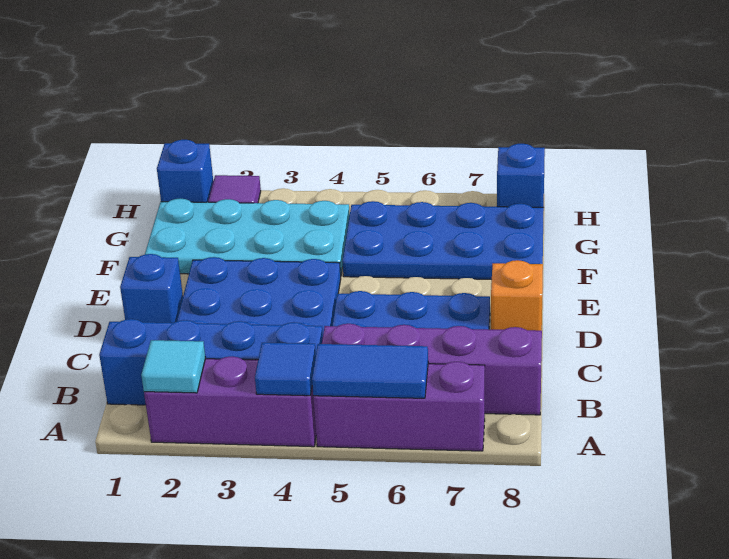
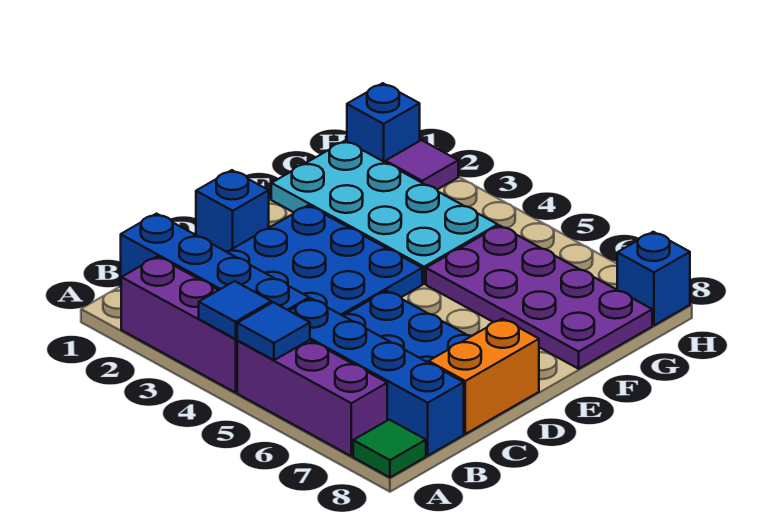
cyan 1x1 tile [141,340,206,393] -> none
blue 1x2 tile [312,344,428,398] -> blue 1x1 tile [237,302,310,360]
none -> green 1x1 tile [353,420,426,477]
purple 1x4 brick [322,324,542,415] -> blue 1x4 brick [290,299,464,456]
orange 1x1 brick [491,260,543,331] -> orange 1x2 brick [429,319,539,434]
blue 2x4 plate [342,201,544,279] -> purple 2x4 plate [426,226,652,369]

